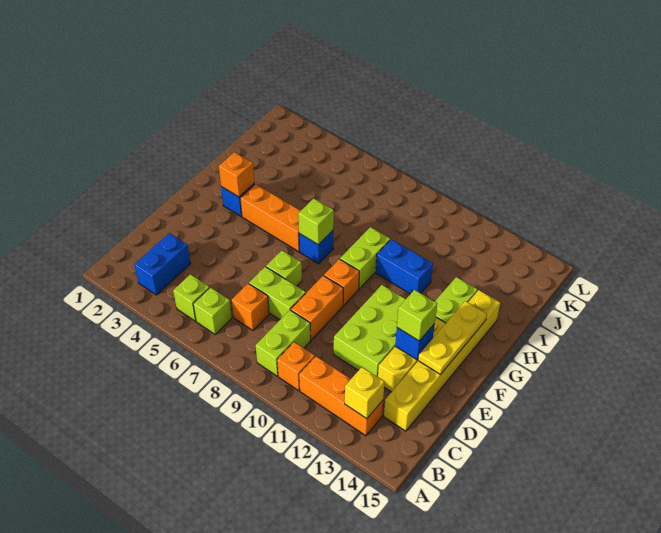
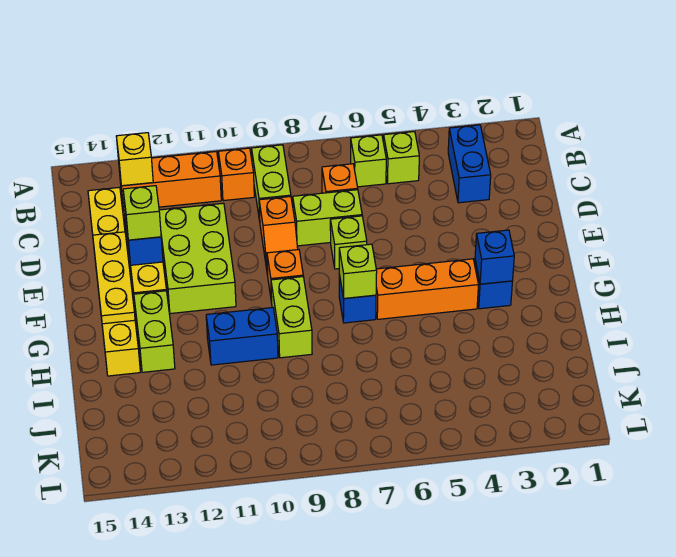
orange 1x2 brick [291,276,343,340] -> orange 1x2 slope [259,197,298,274]
orange 1x1 brick [219,152,255,197] -> blue 1x1 brick [475,230,514,284]

